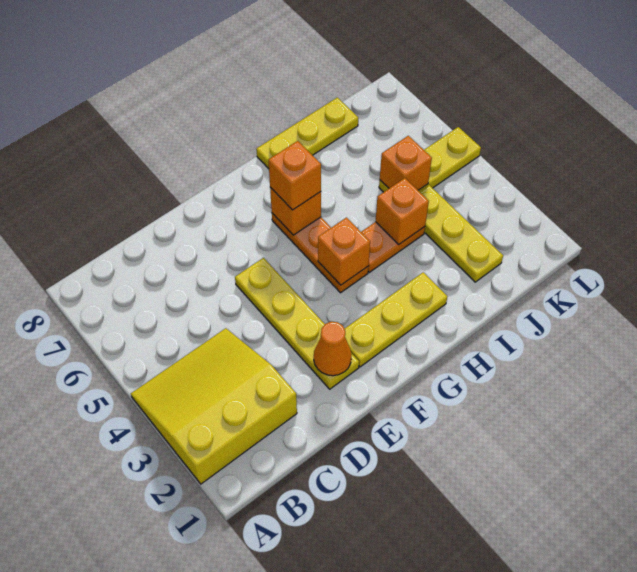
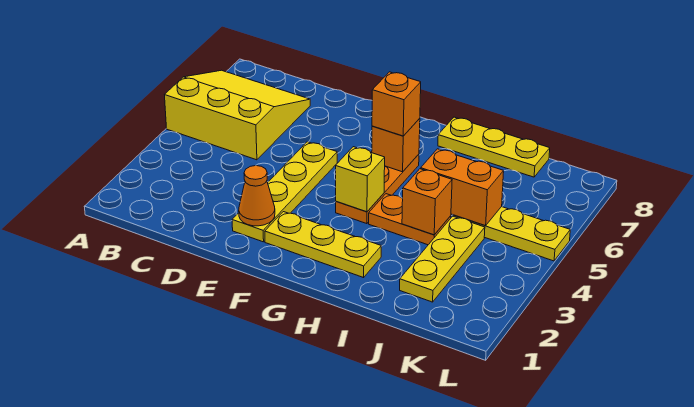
yellow 3x3 slope [131,328,297,484] -> yellow 3x3 slope moved to [165,70,310,160]
orange 1x1 brick [318,218,370,285] -> yellow 1x1 brick [336,147,385,212]
orange 1x1 brick [380,136,432,190] -> orange 1x2 brick [421,149,504,226]

